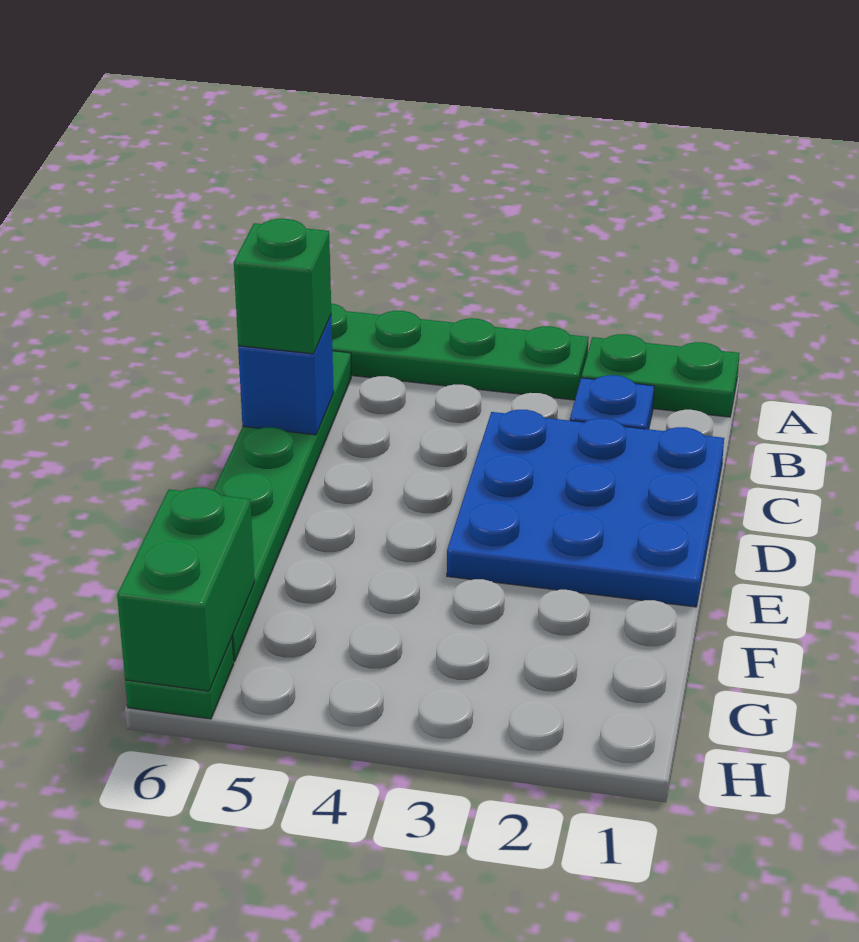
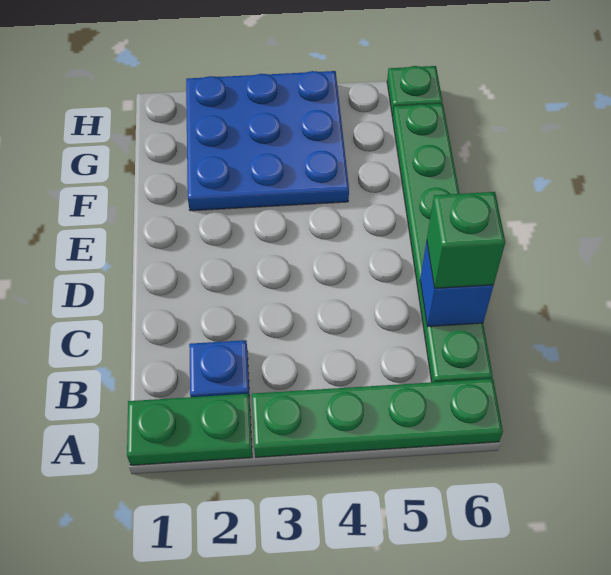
blue 3x3 plate [447,410,724,607] -> blue 3x3 plate moved to [186,71,349,211]
green 1x2 brick [117,488,255,691] -> none

